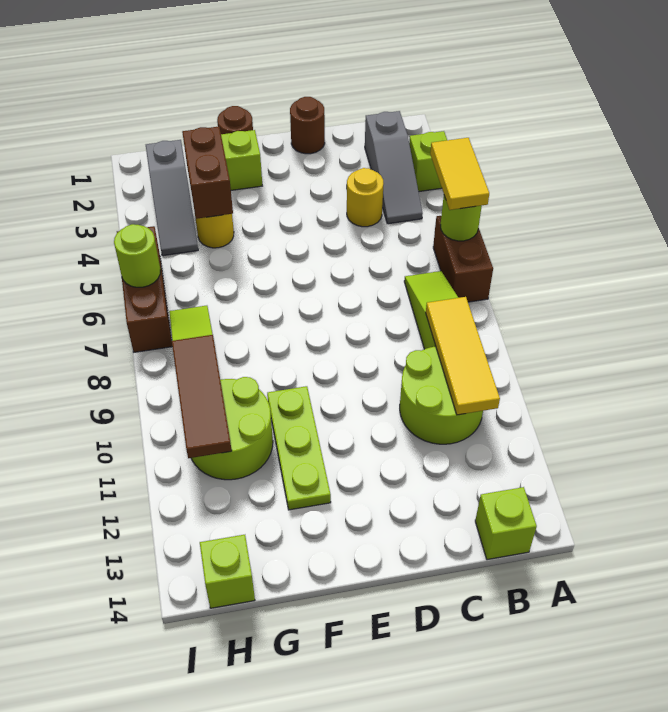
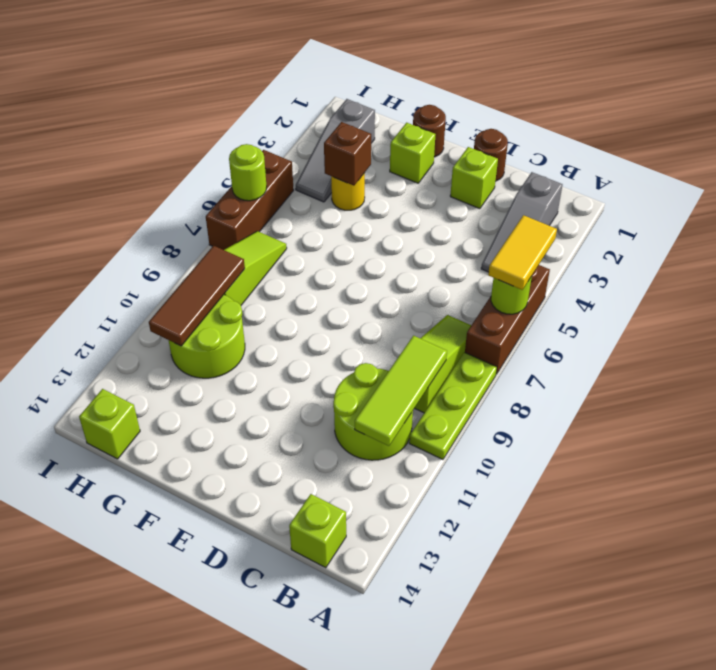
lime 1x1 brick [409,131,447,192] -> lime 1x1 brick moved to [450,147,498,209]
brown 1x2 brick [433,216,493,302] -> brown 1x3 brick [465,265,550,374]
yellow 1x3 tile [426,297,500,415] -> lime 1x3 tile [355,336,447,446]
yellow 1x1 round brick [347,168,384,227] -> none
lime 1x3 plate [267,386,331,510] -> lime 1x3 plate moved to [409,352,497,460]
brown 1x2 brick [182,127,233,219] -> brown 1x1 brick [324,122,371,186]

